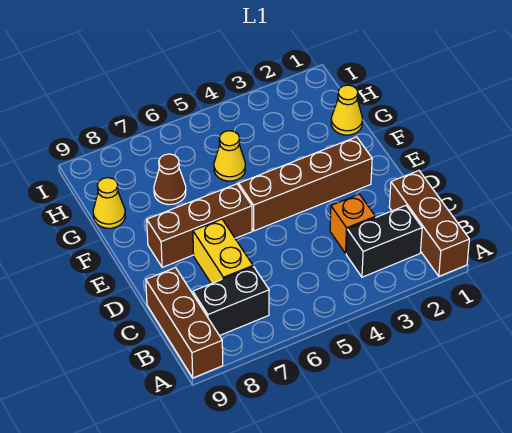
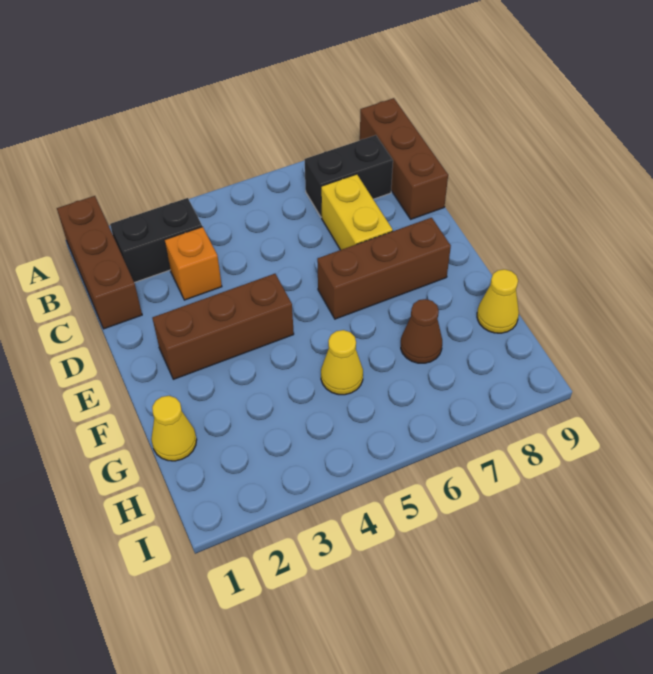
brown 1x4 brick [239,137,372,231] -> brown 1x3 brick [153,274,294,379]

